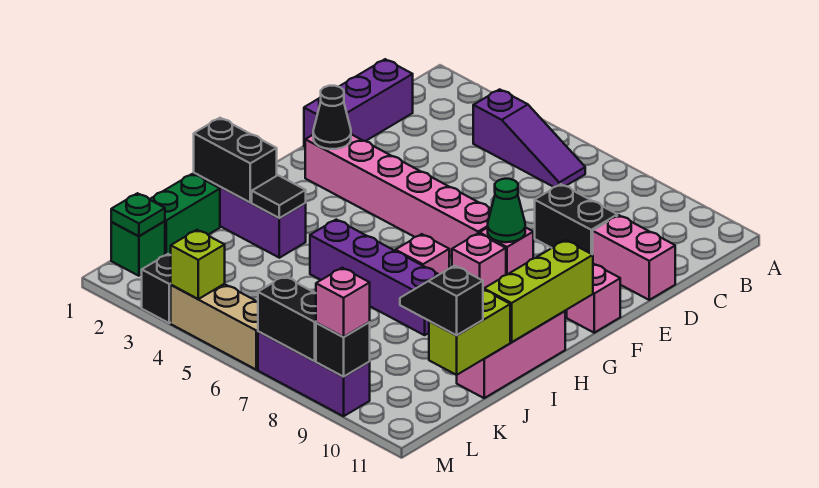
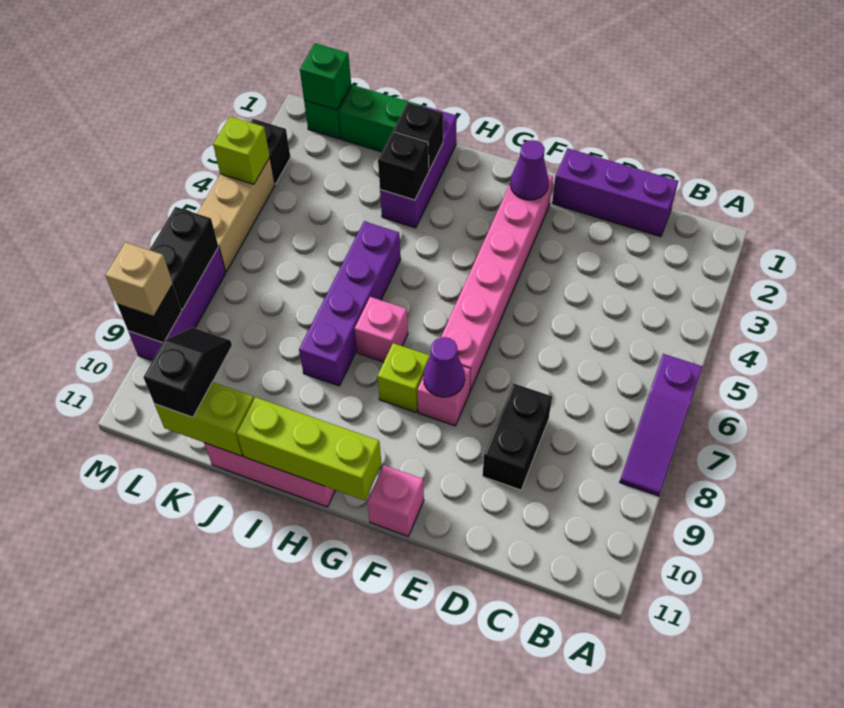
purple 1x3 slope [473,89,585,187] -> purple 1x3 slope moved to [620,354,702,496]
pink 1x2 brick [593,215,675,300] -> none
black 1x1 cone [313,86,351,149] -> purple 1x1 cone [510,140,549,200]
green 1x1 cone [488,179,525,242] -> purple 1x1 cone [423,337,465,397]
pink 1x1 brick [452,233,506,290] -> lime 1x1 brick [377,343,430,412]
black 1x2 brick [194,118,277,203] -> black 1x1 brick [393,103,443,170]
black 1x1 tile [252,175,306,218] -> black 1x1 brick [378,132,429,200]
green 1x1 plate [111,193,165,236] -> green 1x1 brick [300,43,351,110]
pink 1x1 brick [316,268,370,337] -> tan 1x1 brick [105,242,173,316]

